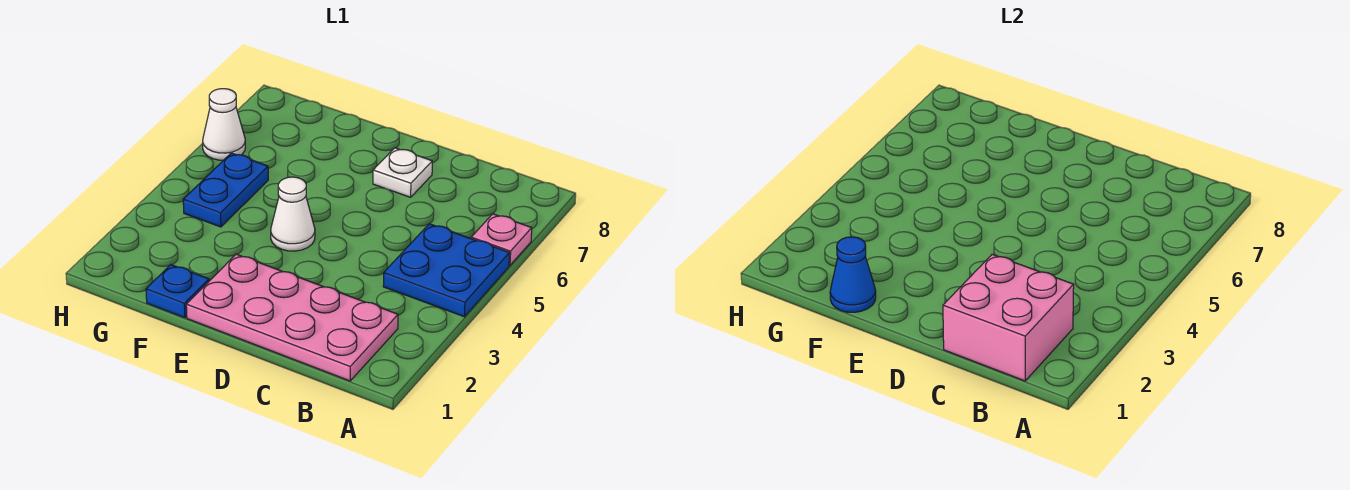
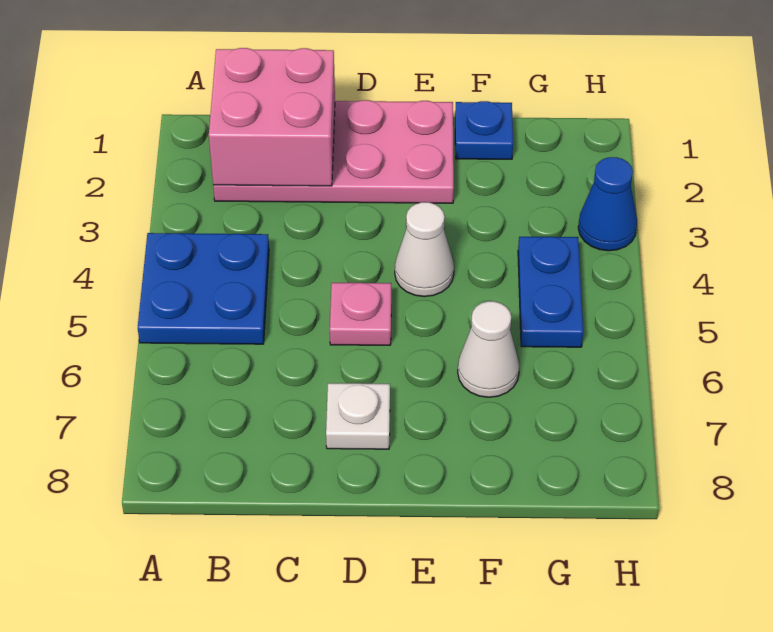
pink 1x1 plate [471,214,532,265] -> pink 1x1 plate moved to [330,283,391,345]
blue 1x1 cone [830,237,876,312] -> blue 1x1 cone moved to [578,157,637,251]
white 1x1 cone [203,89,245,160] -> white 1x1 cone moved to [458,301,519,397]

